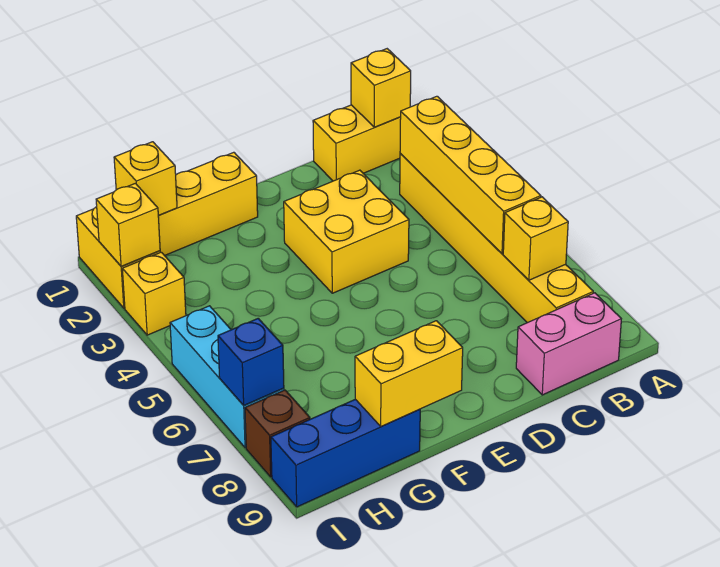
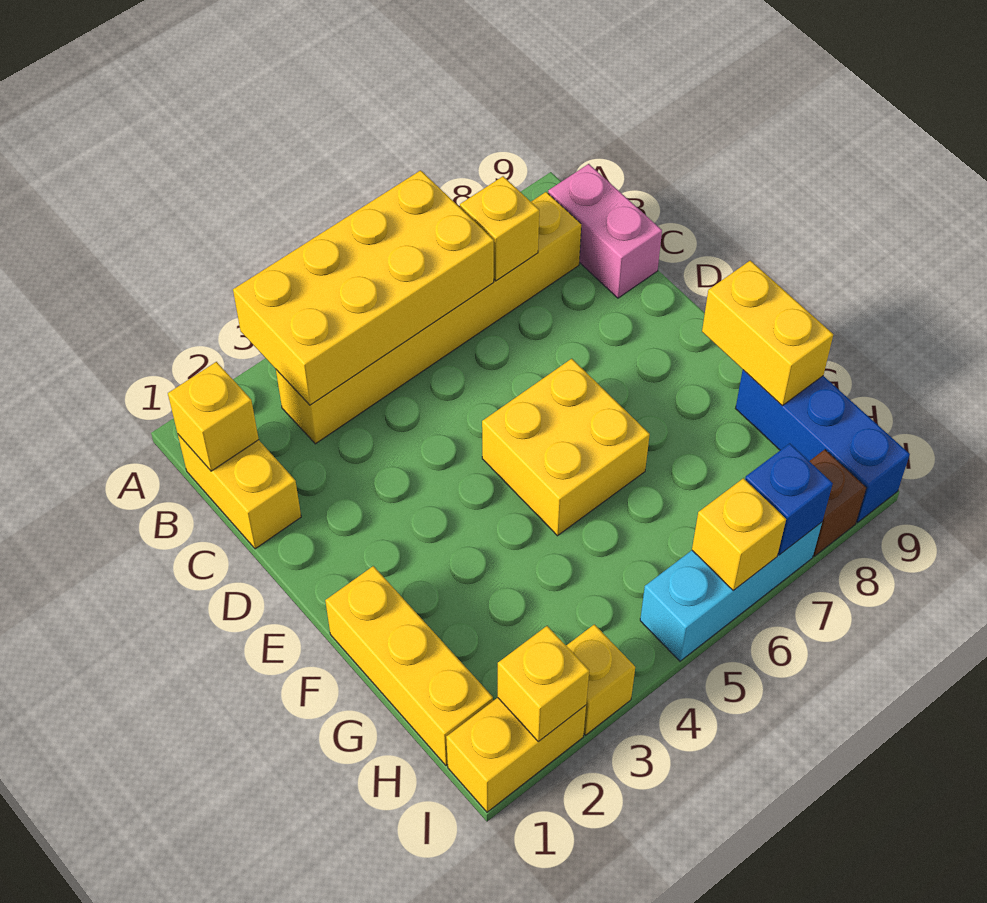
yellow 1x4 brick [400,96,541,254] -> yellow 2x4 brick [233,170,494,405]
yellow 2x2 brick [284,170,409,293] -> yellow 2x2 brick moved to [482,359,650,536]
yellow 1x1 brick [114,142,177,215] -> yellow 1x1 brick moved to [692,478,786,591]

